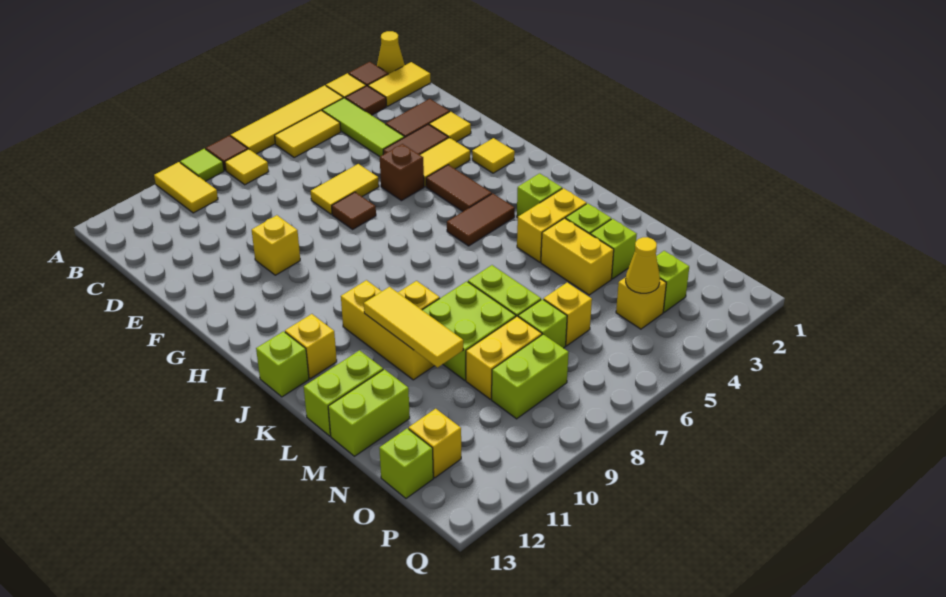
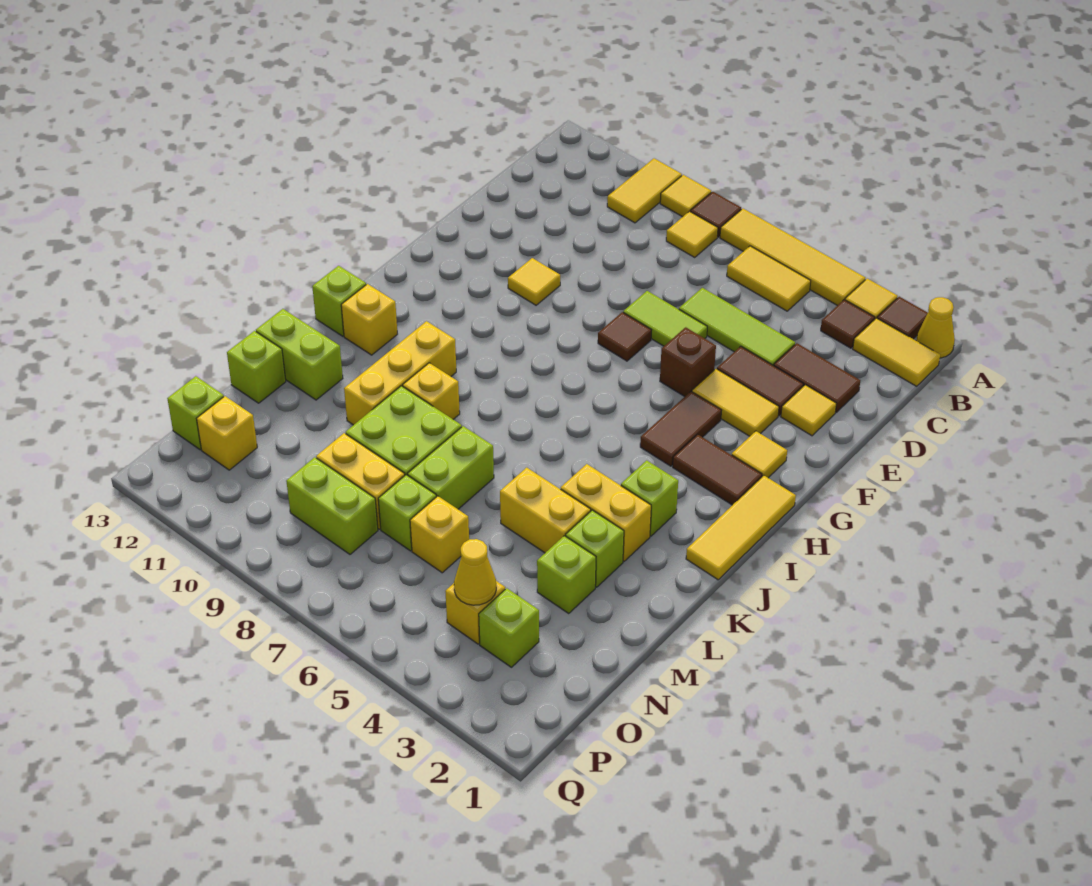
lime 1x1 tile [180,149,224,181] -> yellow 1x1 tile [660,175,711,217]
lime 1x3 tile [322,98,404,157] -> lime 1x3 tile turned to [679,288,795,366]
yellow 1x2 tile [311,164,379,214] -> lime 1x2 tile [623,291,707,346]
yellow 1x1 brick [252,215,300,275] -> yellow 1x1 tile [508,258,560,305]
brown 1x2 tile [447,194,515,246] -> brown 1x2 tile moved to [673,434,762,505]
yellow 1x3 tile [364,287,463,367] -> yellow 1x3 tile moved to [686,475,796,580]
yellow 1x2 brick [541,218,614,295] -> yellow 1x2 brick turned to [500,468,591,553]
lime 1x2 brick [328,369,410,456] -> lime 1x1 brick [227,331,286,403]

